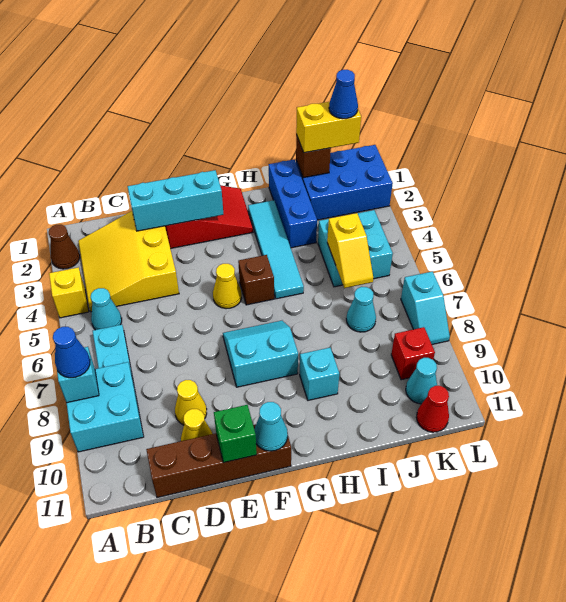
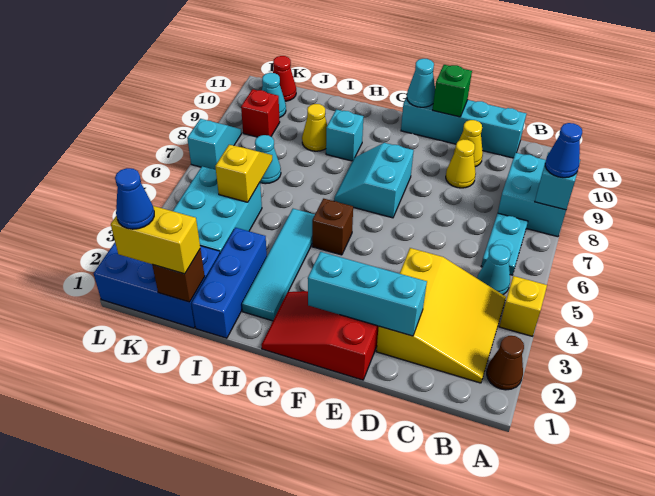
brown 1x4 brick [146,420,291,498] -> cyan 1x4 brick [401,97,526,158]
yellow 1x1 cone [213,264,242,309] -> yellow 1x1 cone moved to [302,104,327,151]
cyan 2x2 slope [223,321,298,387] -> cyan 2x2 slope turned to [334,143,414,218]
cyan 2x2 brick [318,210,393,287] -> cyan 2x3 brick [173,166,262,253]

